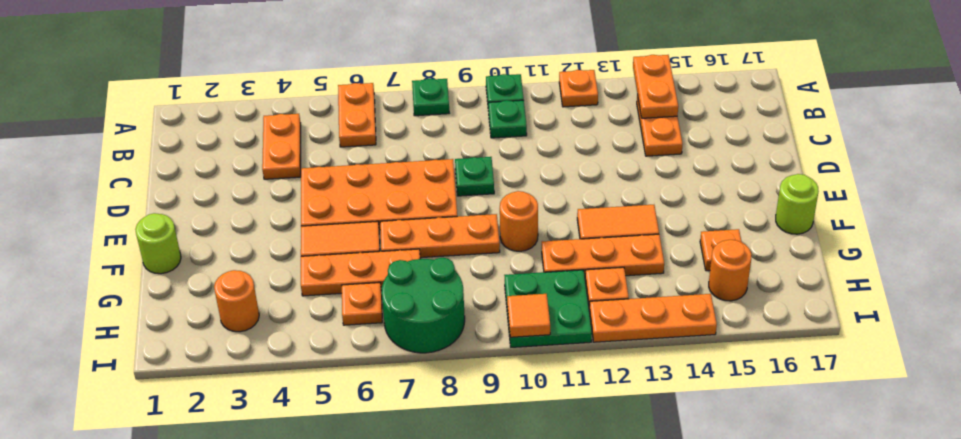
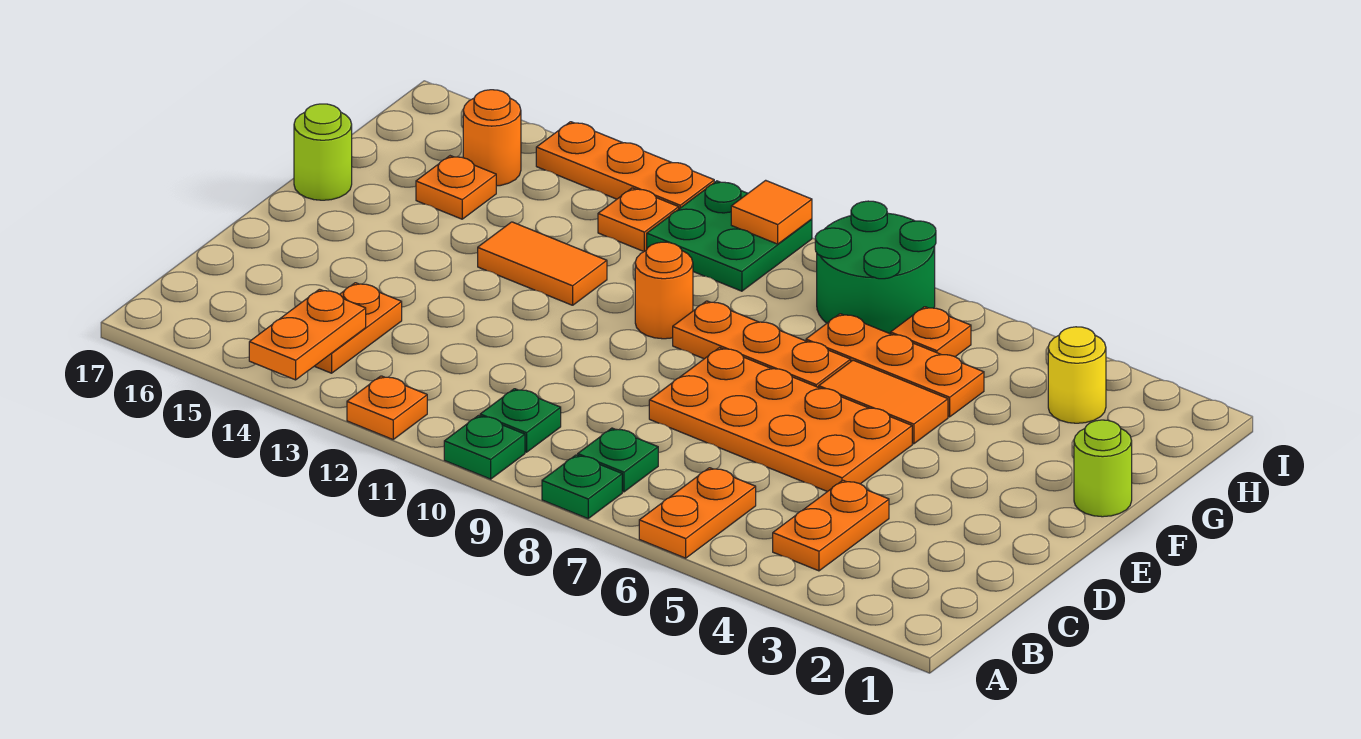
green 1x1 plate [455,157,494,196] -> green 1x1 plate moved to [578,428,658,492]
orange 1x3 plate [542,234,664,276] -> none
orange 1x1 round brick [214,270,259,332] -> yellow 1x1 round brick [1048,327,1106,423]

